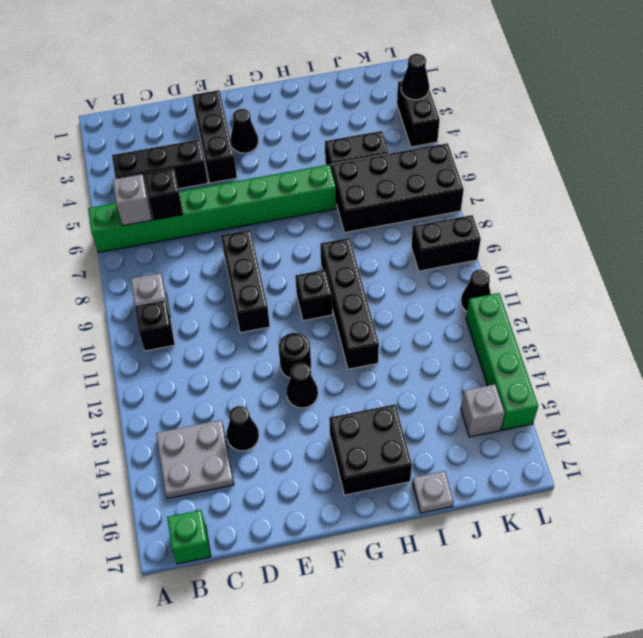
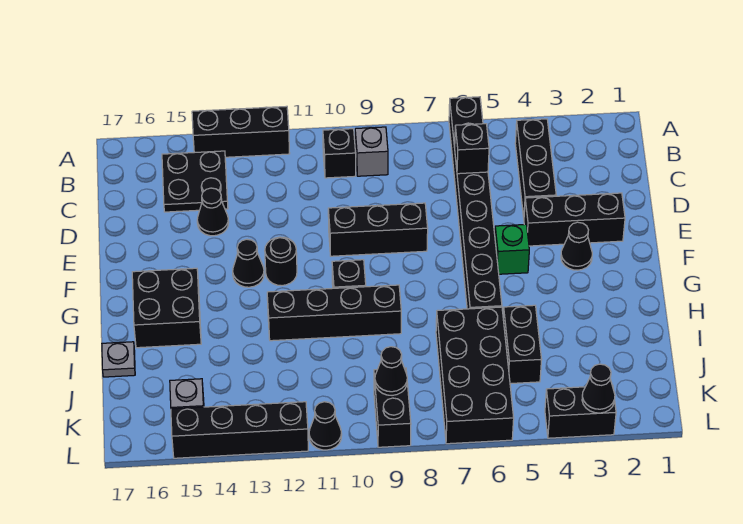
green 1x8 brick [88,165,336,253] -> black 1x8 brick [449,97,502,309]
none -> black 1x3 brick [192,106,290,157]
grey 1x1 brick [113,174,152,226] -> none
grey 2x2 plate [156,420,234,498] -> black 2x2 plate [162,151,228,212]
green 1x1 brick [167,510,211,564] -> green 1x1 brick moved to [495,224,529,274]
none -> black 1x1 cone [375,347,407,395]
green 1x4 brick [466,293,538,430] -> black 1x4 brick [171,402,308,458]

